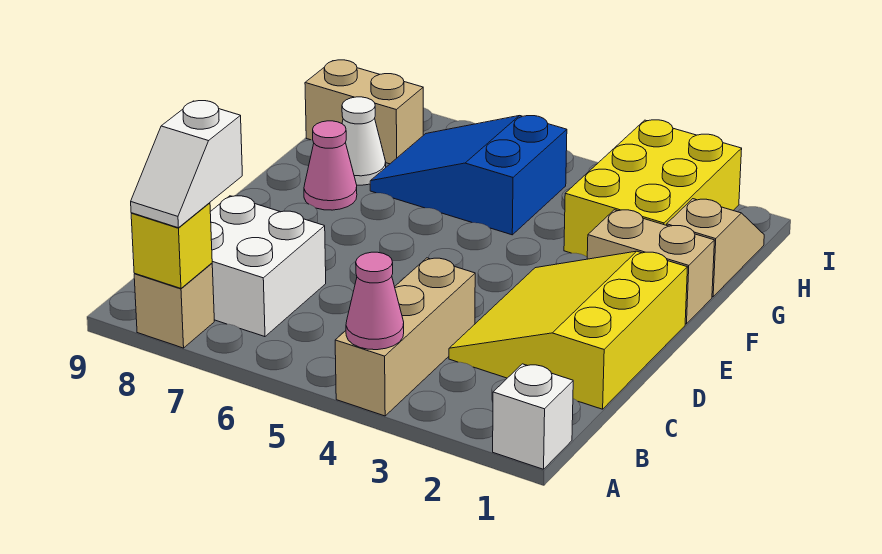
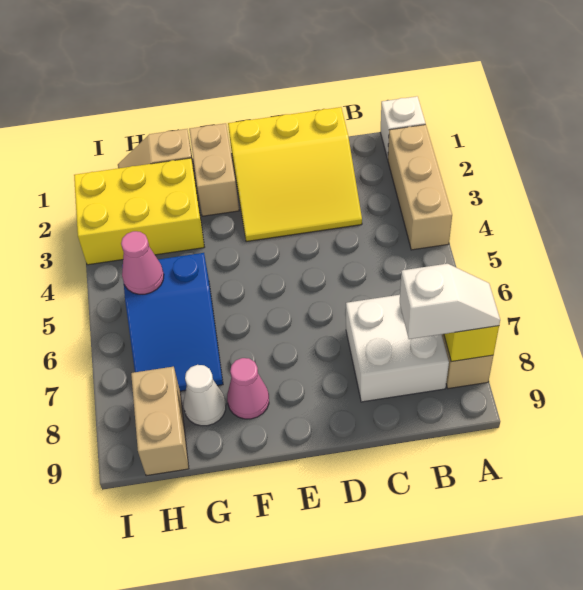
tan 1x3 brick [335,258,475,416] -> tan 1x3 brick turned to [388,125,452,250]
pink 1x1 cone [346,252,404,350] -> pink 1x1 cone moved to [121,231,164,294]

